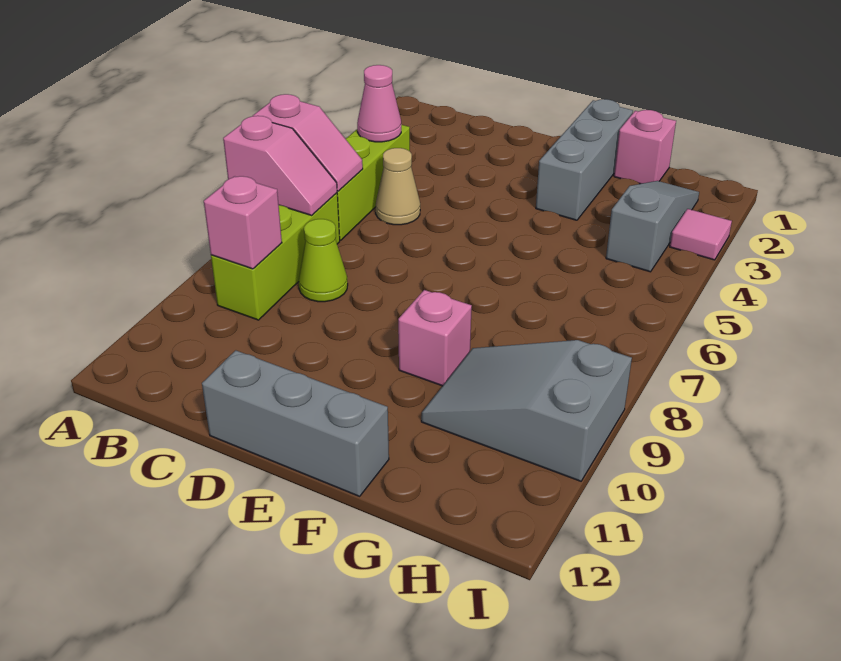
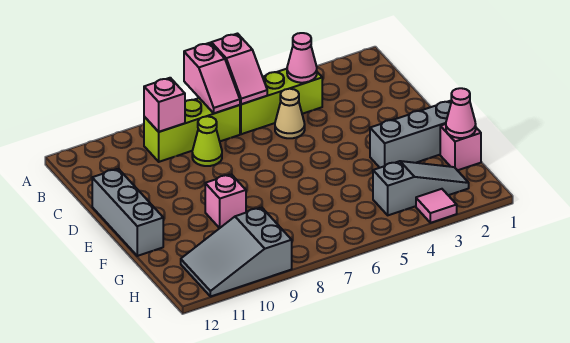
none -> pink 1x1 cone [446,88,476,138]
grey 2x3 slope [421,340,632,481] -> grey 2x3 slope turned to [181,207,292,297]

